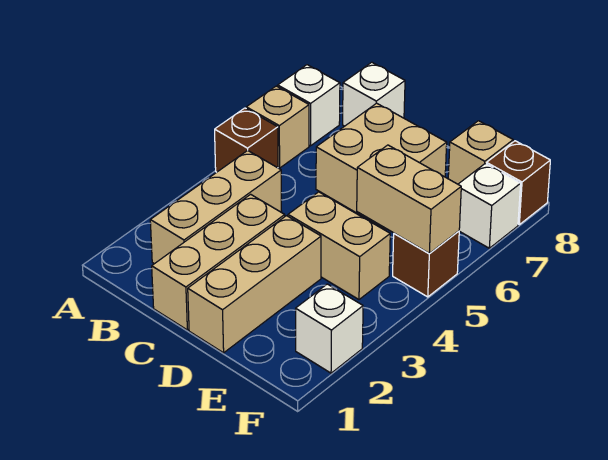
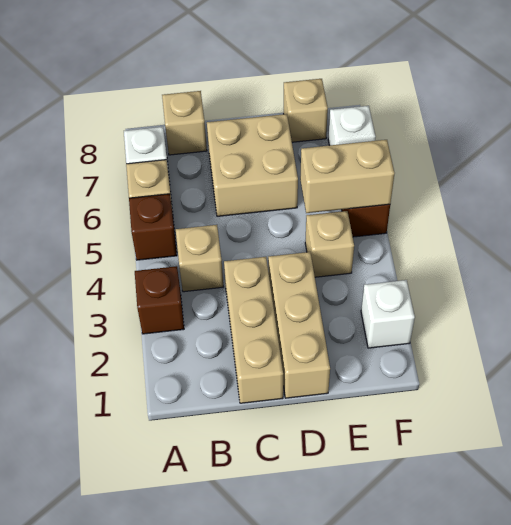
tan 1x3 brick [150,151,282,264] -> tan 1x1 brick [176,225,223,292]
white 1x1 brick [343,62,405,126] -> tan 1x1 brick [162,91,207,155]
tan 1x2 brick [288,192,390,299] -> tan 1x1 brick [305,211,354,277]
brown 1x1 brick [487,141,550,225] -> brown 1x1 brick moved to [135,266,184,334]

